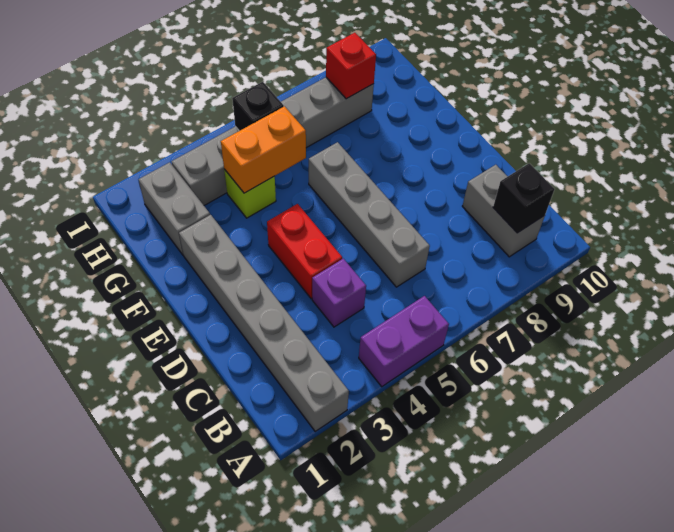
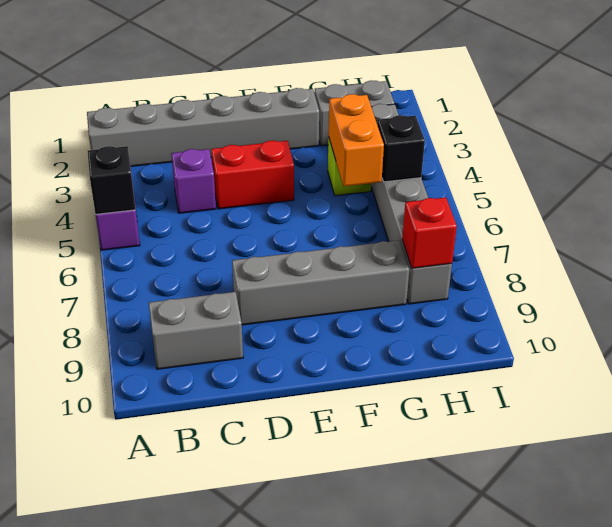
black 1x1 brick [493,163,555,233] -> black 1x1 brick moved to [88,146,136,214]
grey 1x4 brick [309,142,430,287] -> grey 1x4 brick moved to [232,240,409,325]

